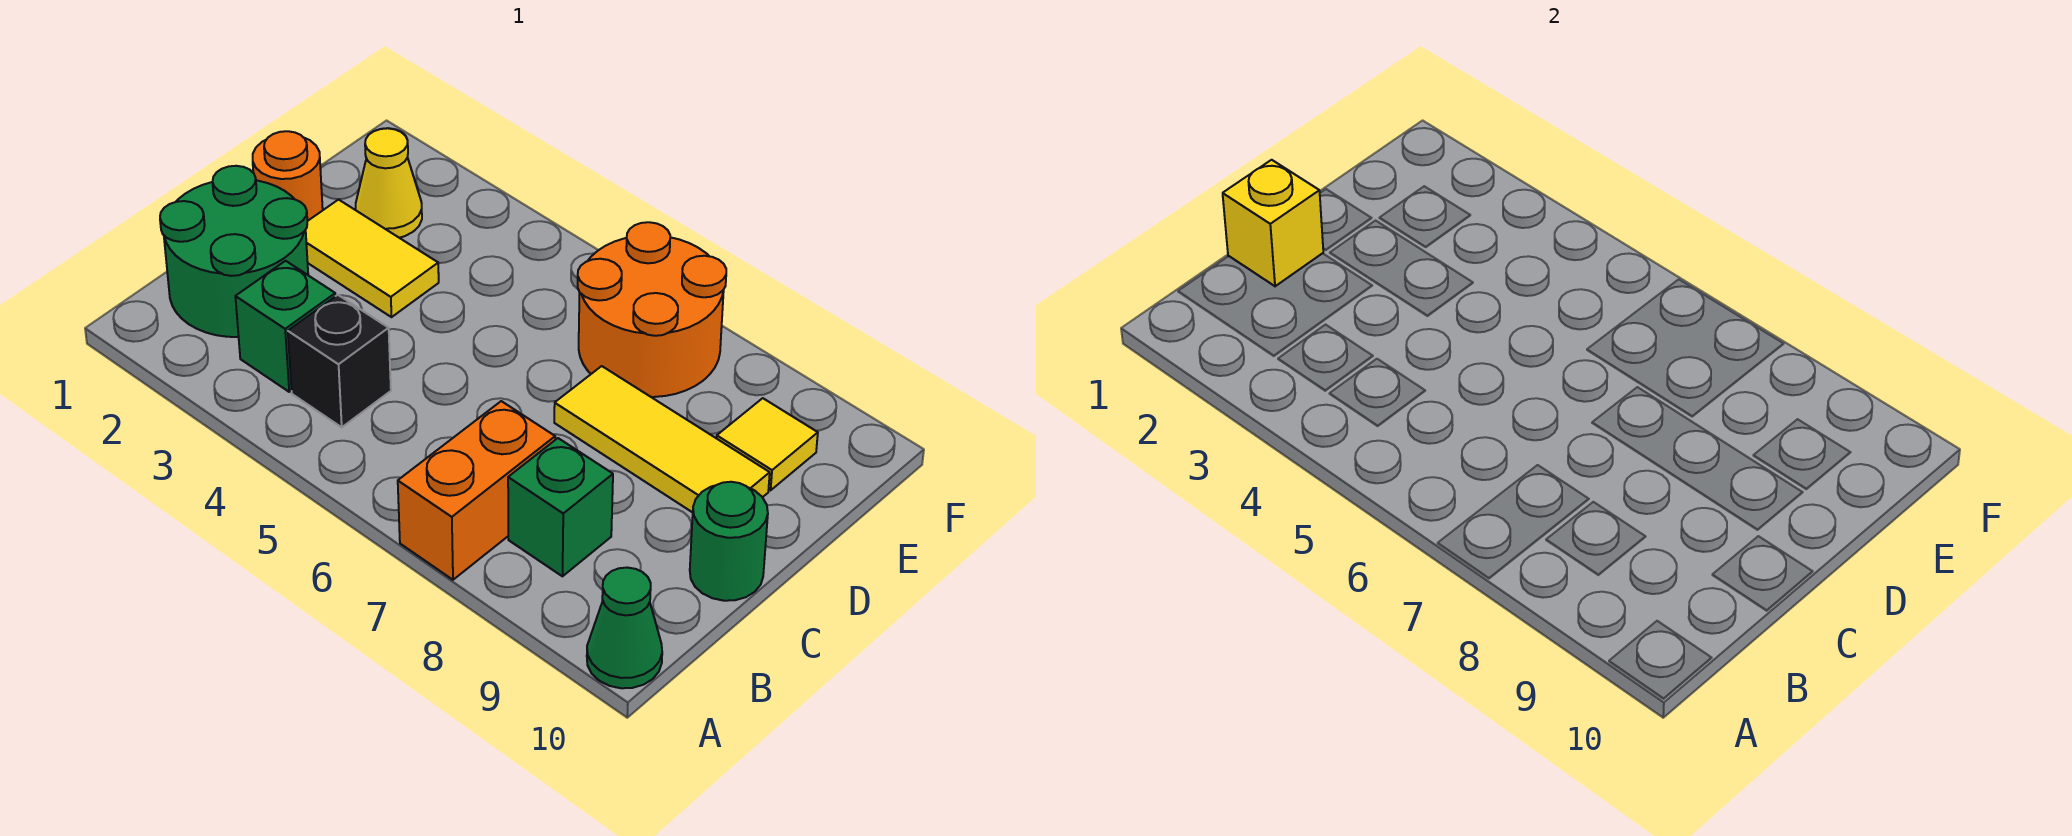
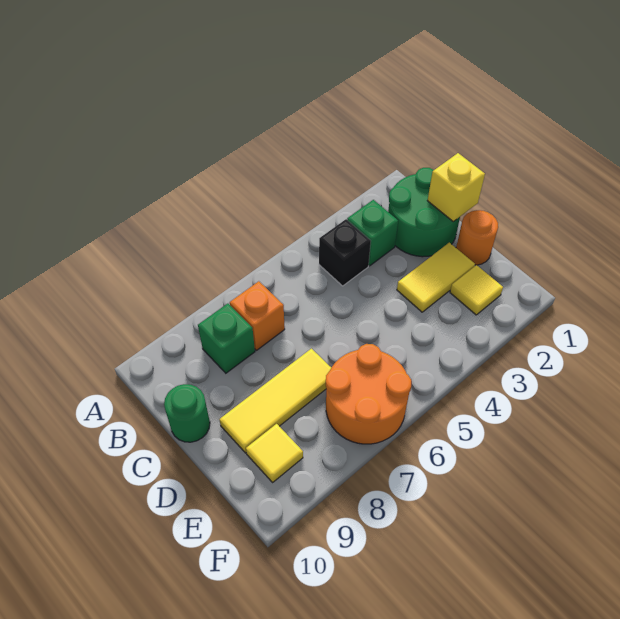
orange 1x2 brick [398,401,555,580] -> orange 1x1 brick [230,281,285,350]
green 1x1 cone [587,568,662,688] -> none
yellow 1x1 cone [356,128,422,238] -> yellow 1x1 tile [450,265,503,315]

